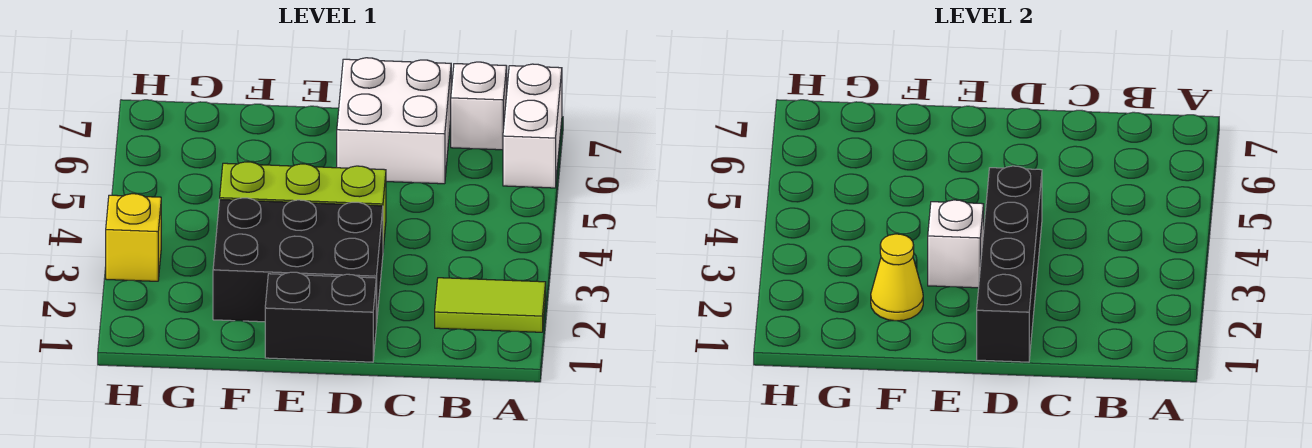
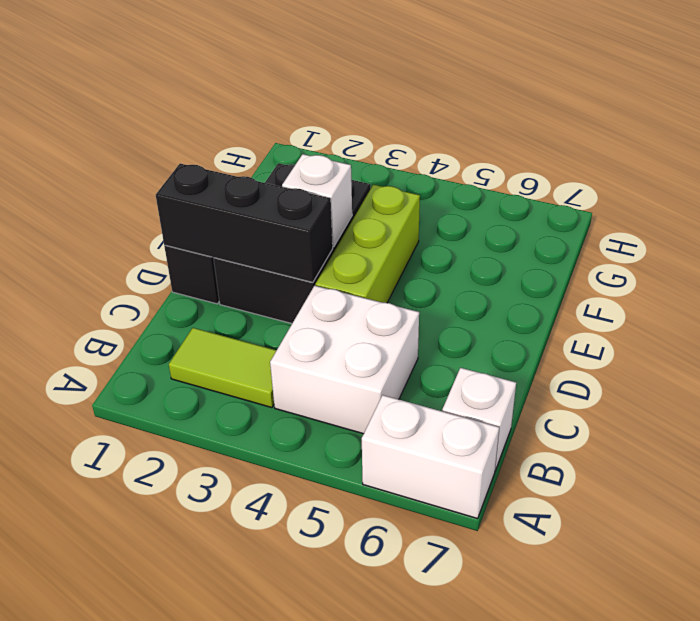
lime 1x2 tile [435,278,546,332] -> lime 1x2 tile turned to [169,328,276,408]
white 2x2 brick [337,58,451,184] -> white 2x2 brick moved to [270,286,419,434]
black 1x4 brick [977,166,1042,362] -> black 1x3 brick [156,164,333,282]
yellow 1x1 cone [871,234,923,321] -> none
yellow 1x1 brick [106,194,161,281] -> none

